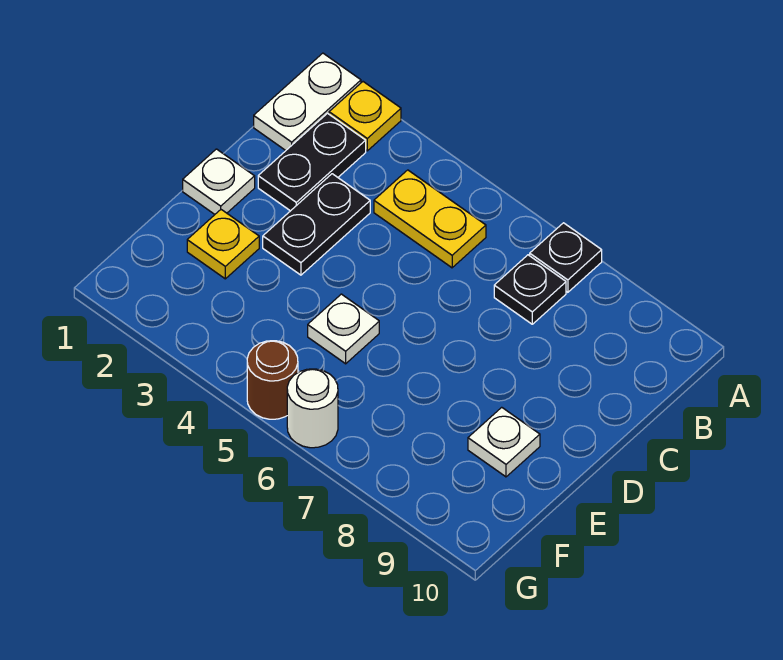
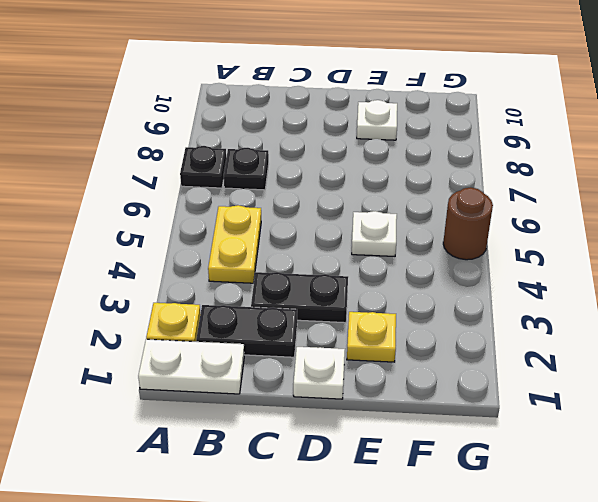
white 1x1 round brick [287,369,338,448] -> none

